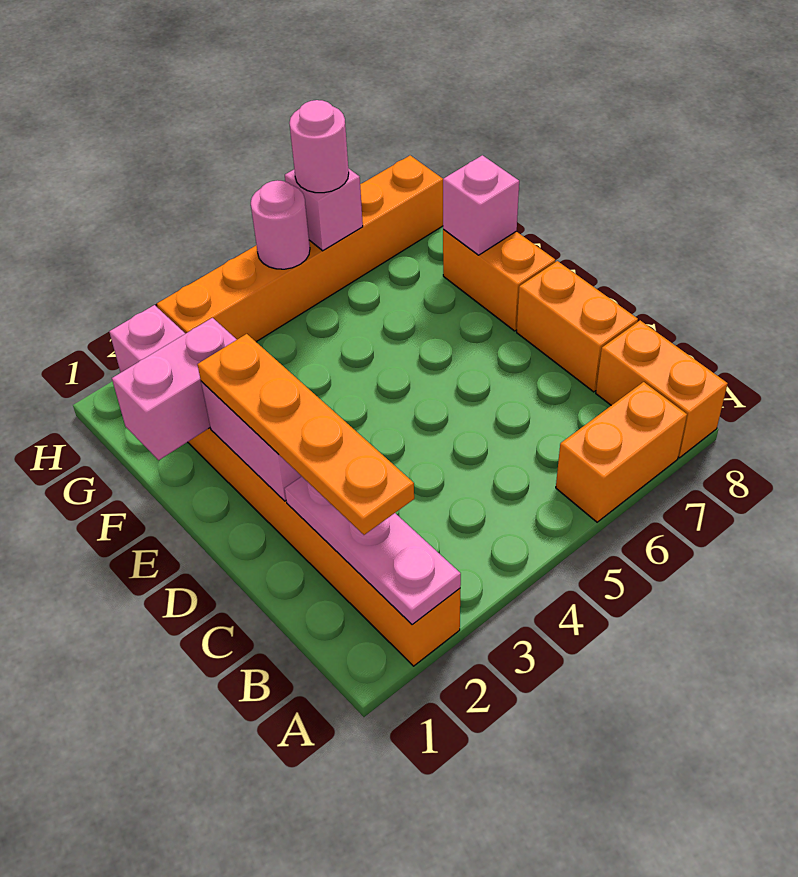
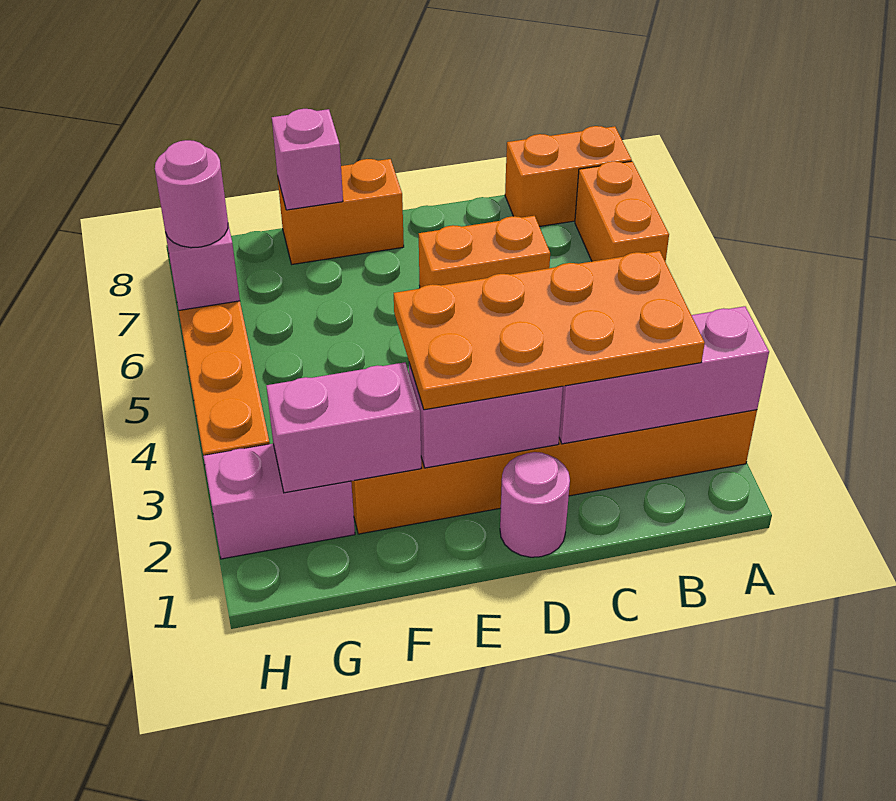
pink 1x3 plate [285,477,461,625] -> pink 1x3 brick [559,306,769,444]
orange 1x4 plate [197,334,414,535] -> orange 2x4 plate [394,251,705,410]
orange 1x2 brick [517,261,638,392] -> orange 1x2 brick moved to [419,216,550,288]
pink 1x2 brick [112,318,237,460] -> pink 1x2 brick turned to [266,362,421,493]
pink 1x1 round brick [251,180,310,269] -> pink 1x1 round brick moved to [500,452,570,557]

